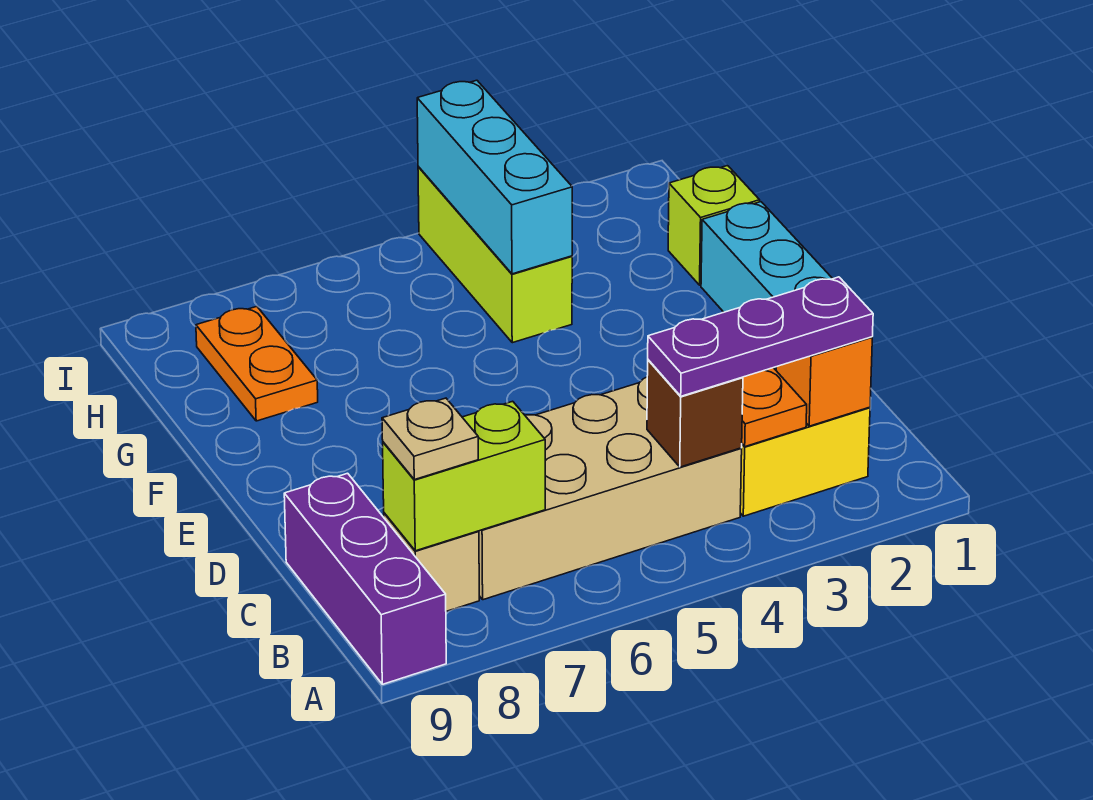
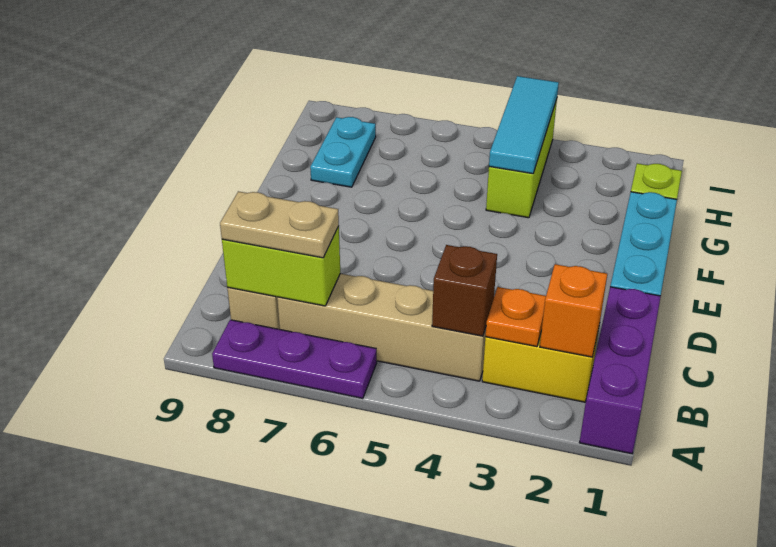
purple 1x3 brick [284,473,446,684] -> purple 1x3 brick moved to [579,287,661,454]
purple 1x3 plate [648,277,873,396] -> purple 1x3 plate moved to [212,320,377,398]
tan 2x4 brick [479,377,742,600] -> tan 1x4 brick [277,274,486,381]
tan 1x1 plate [382,398,478,480] -> tan 1x2 plate [220,191,339,258]
cyan 1x3 brick [417,80,572,274] -> cyan 1x3 tile [489,76,559,174]
orange 1x2 plate [196,307,318,421] -> cyan 1x2 plate [310,117,376,187]

